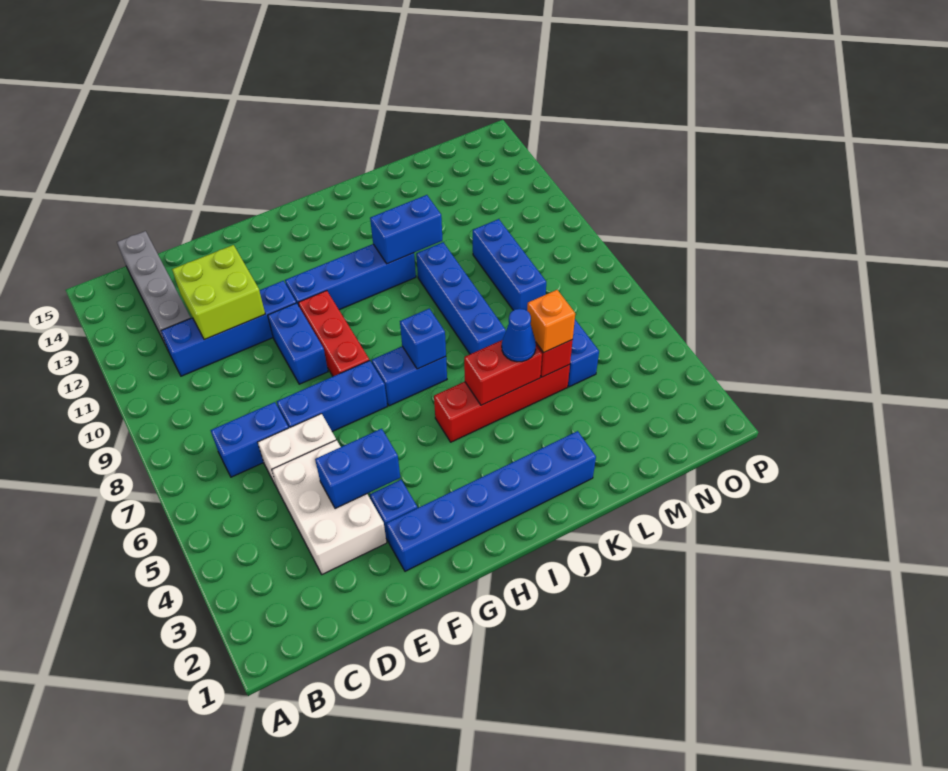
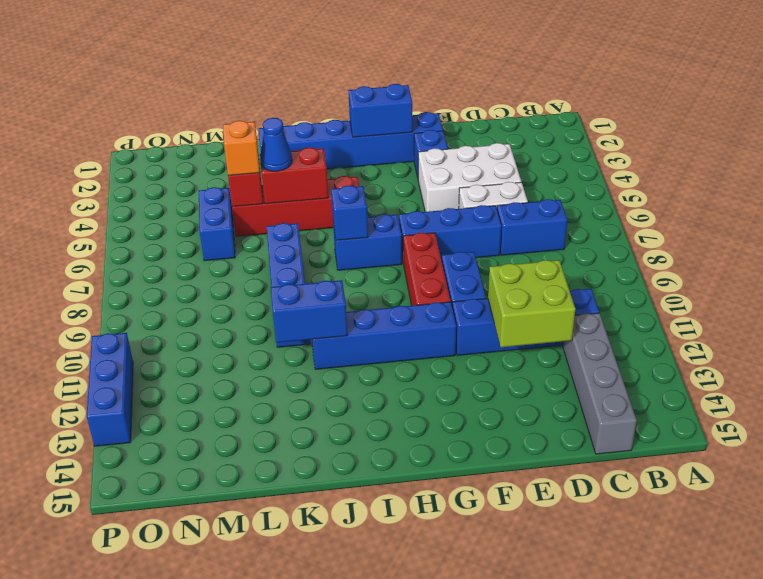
white 2x3 brick [272,440,387,574] -> white 2x3 brick turned to [418,143,521,212]
blue 1x2 brick [315,429,400,509] -> blue 1x2 brick moved to [348,84,412,137]
blue 1x3 brick [473,219,546,310] -> blue 1x3 brick moved to [87,333,133,446]

